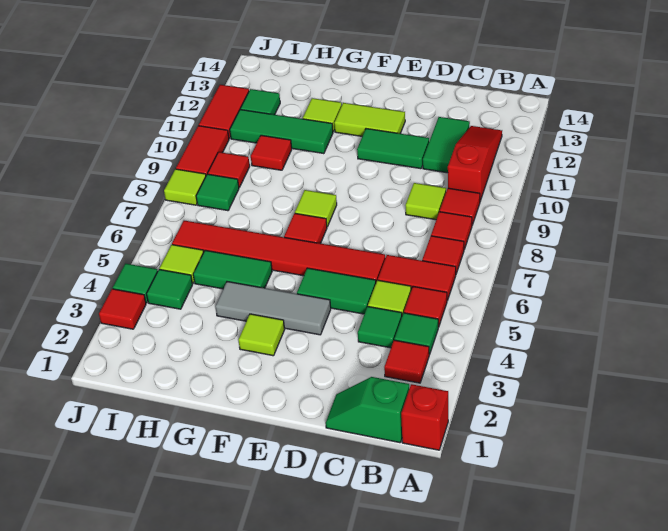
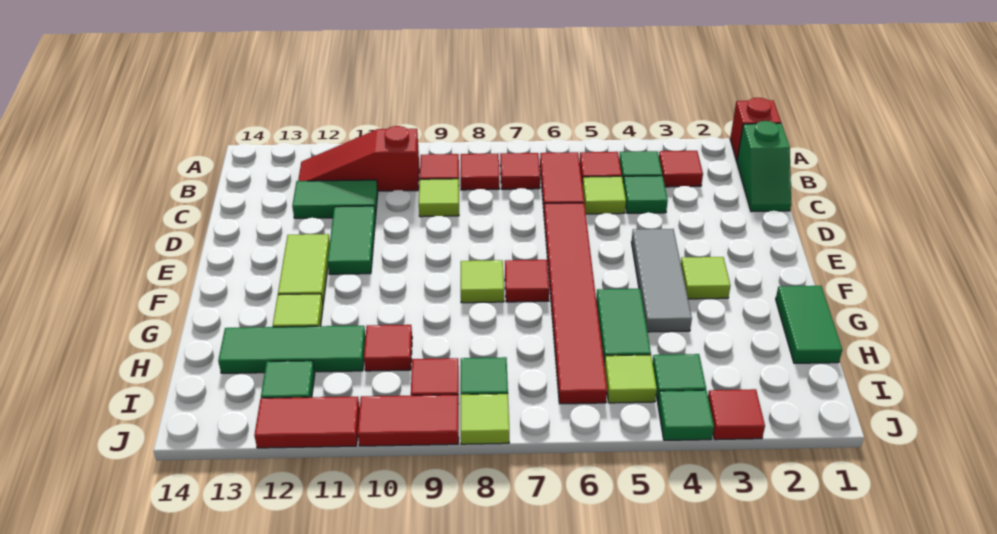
green 1x2 tile [297,268,376,314] -> green 1x2 tile moved to [776,286,842,363]
green 1x3 tile [230,110,333,154] -> green 1x3 tile turned to [218,326,366,373]

